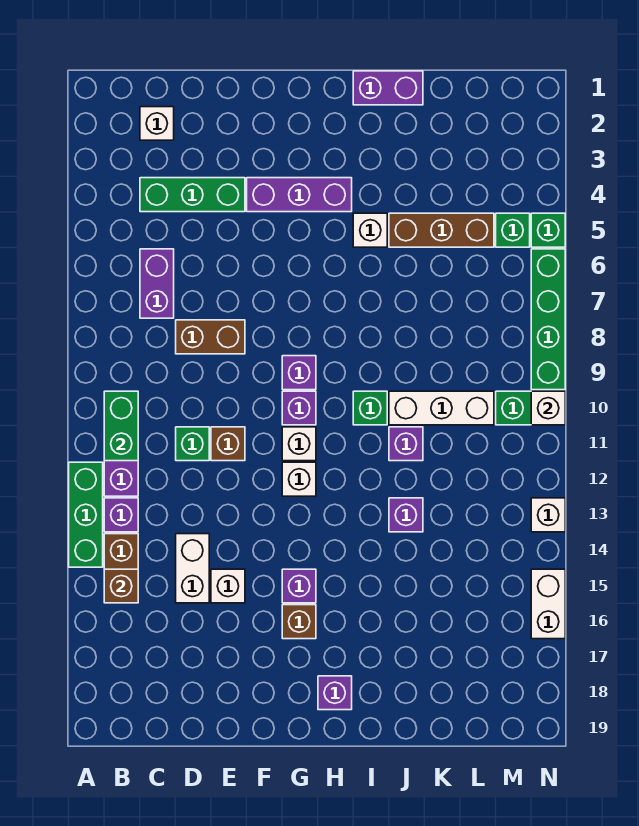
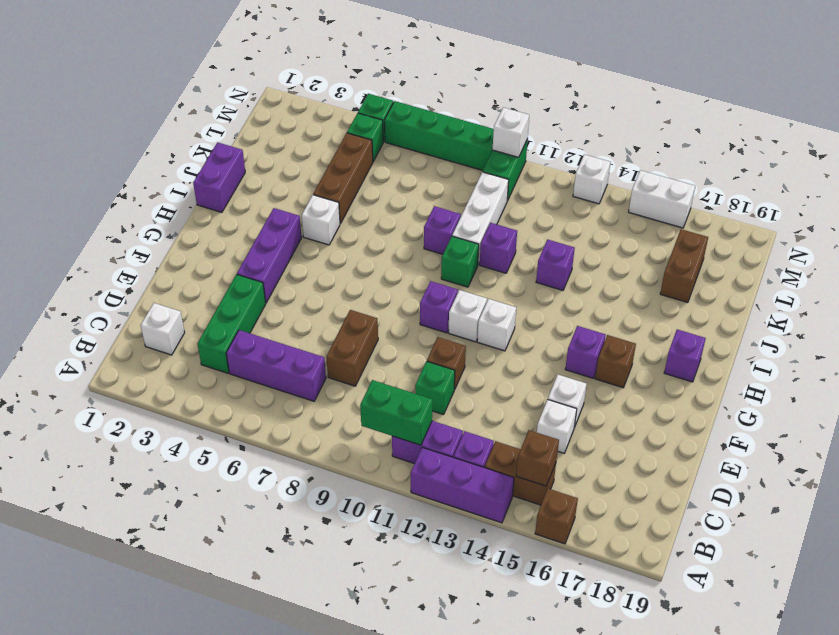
green 1x3 brick [69,462,103,567] -> purple 1x3 brick [411,447,514,523]
none -> brown 1x1 brick [535,489,578,544]
purple 1x2 brick [140,249,174,318] -> purple 1x3 brick [226,330,326,401]
white 1x2 brick [176,534,209,603] -> white 1x1 brick [537,400,577,453]
purple 1x1 brick [282,356,316,390] -> purple 1x1 brick moved to [424,206,461,254]
none -> brown 1x2 brick [660,229,708,303]

